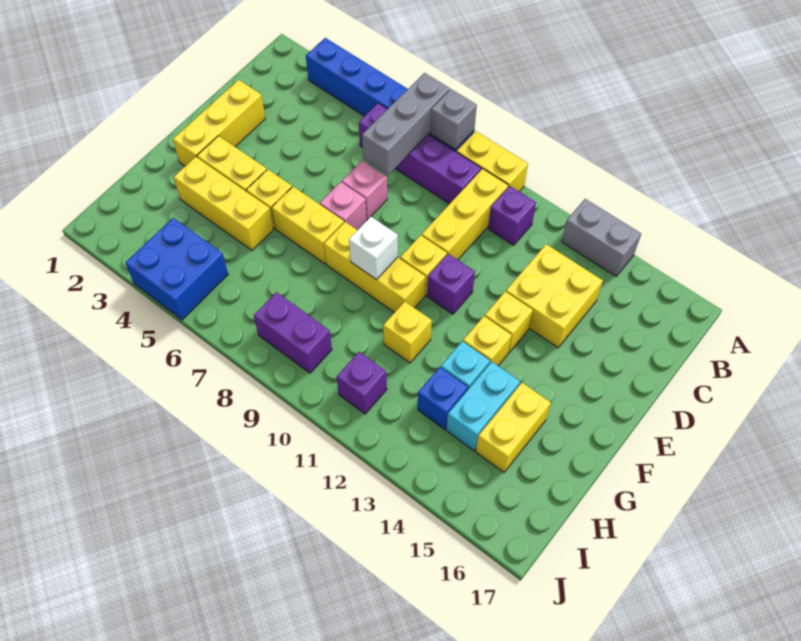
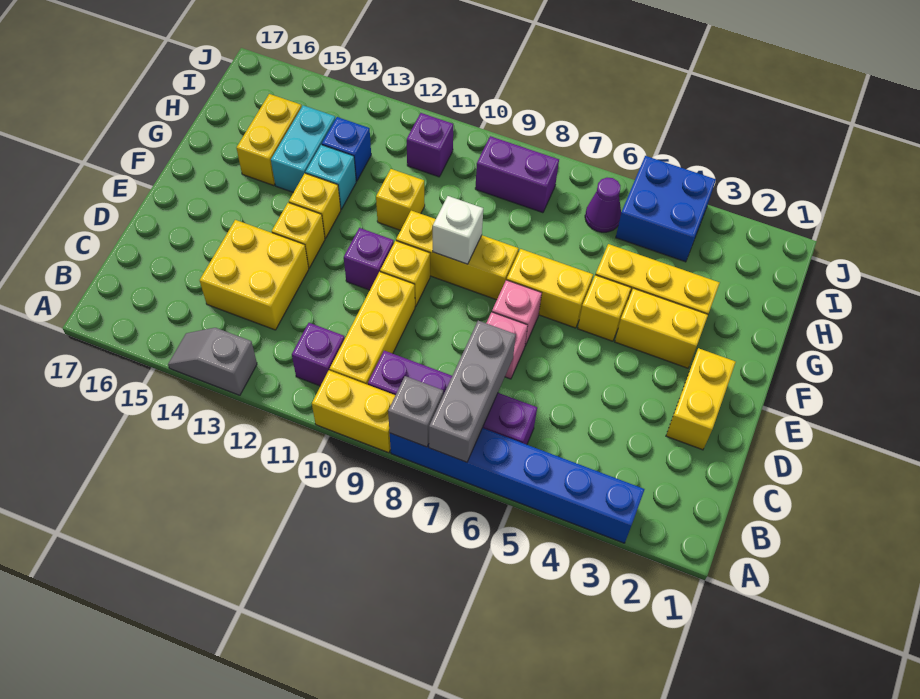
grey 1x2 brick [562,199,641,276] -> grey 1x2 slope [168,328,257,395]
yellow 1x3 brick [173,80,265,166] -> yellow 1x2 brick [666,348,736,450]
none -> purple 1x1 cone [585,178,621,232]

